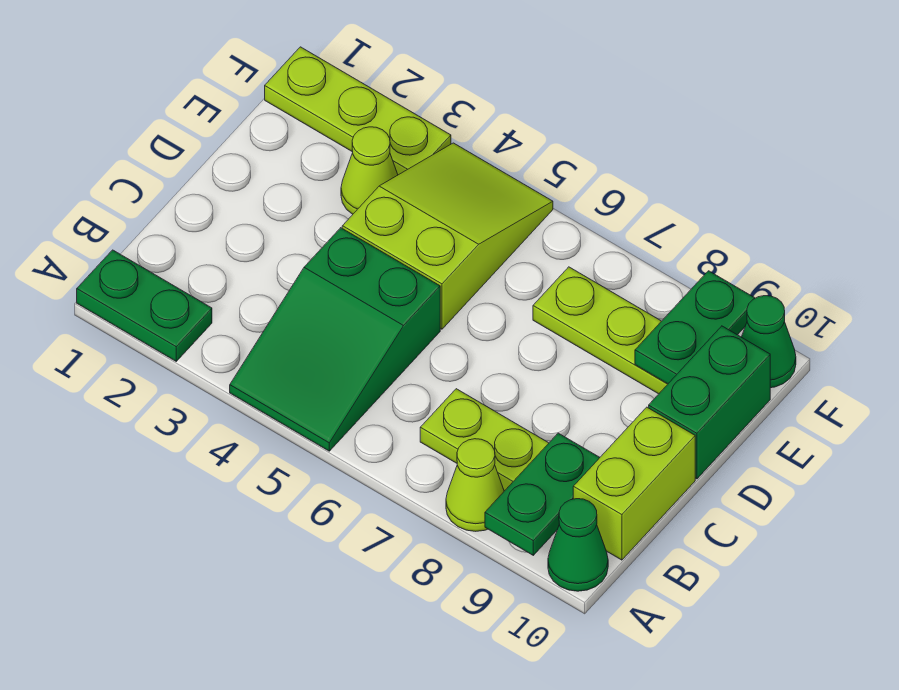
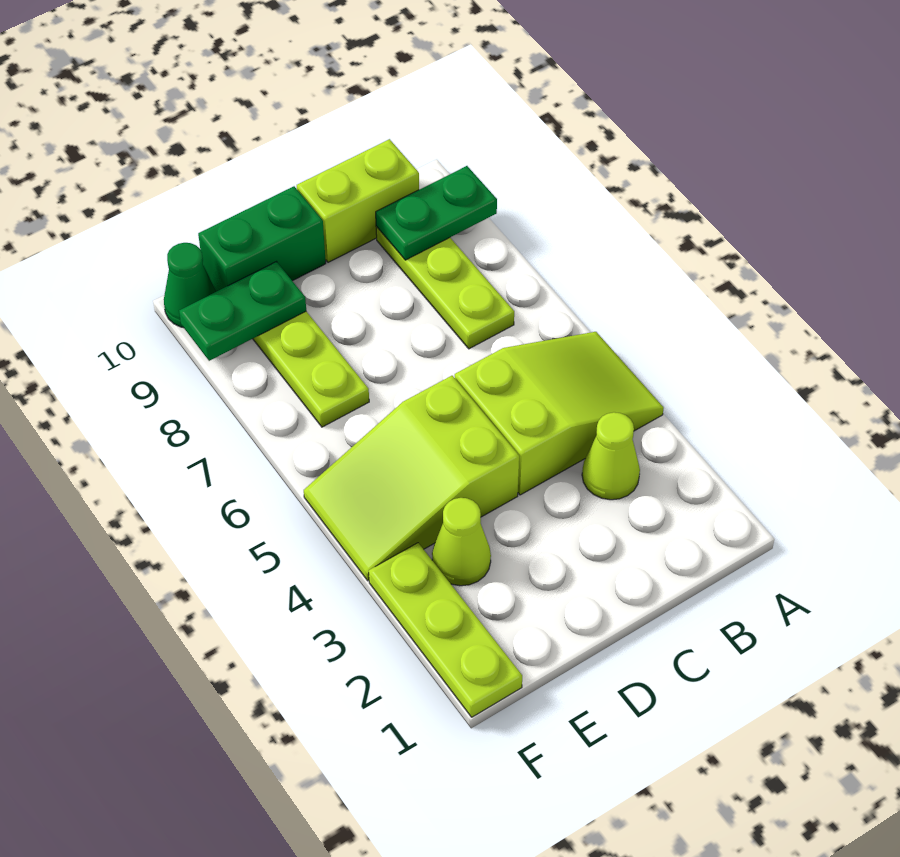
green 1x2 plate [77,250,212,361] -> none
green 2x3 slope [230,228,440,451] -> lime 2x3 slope [455,332,664,495]
lime 1x1 cone [446,439,504,531] -> lime 1x1 cone moved to [582,412,640,500]
green 1x1 cone [548,499,608,591] -> none

